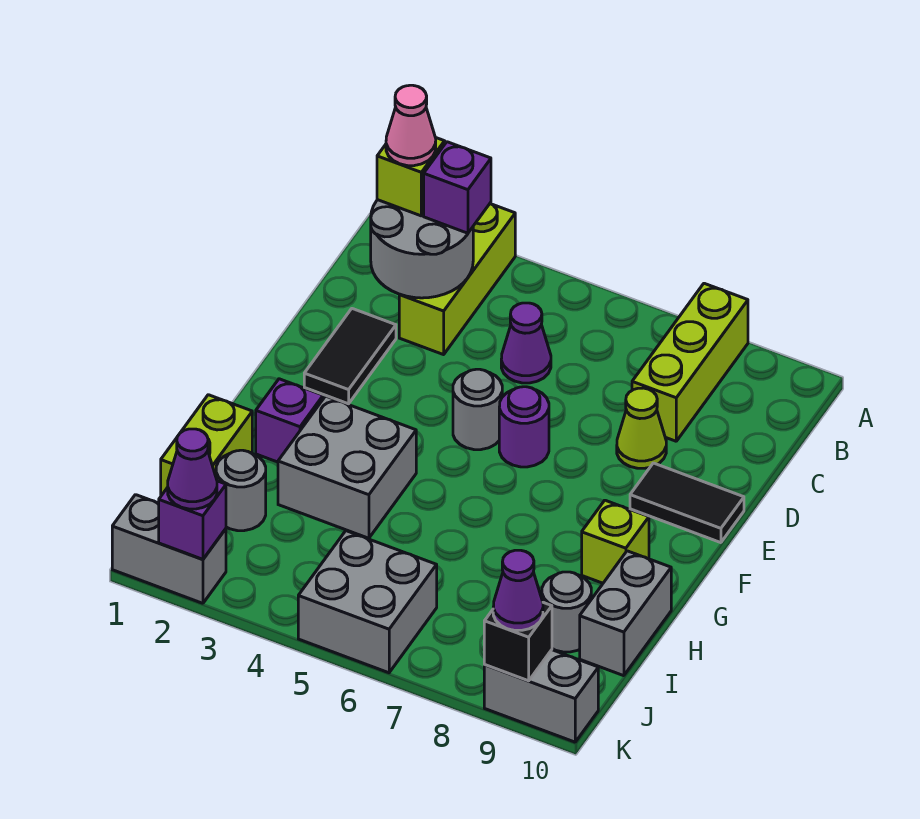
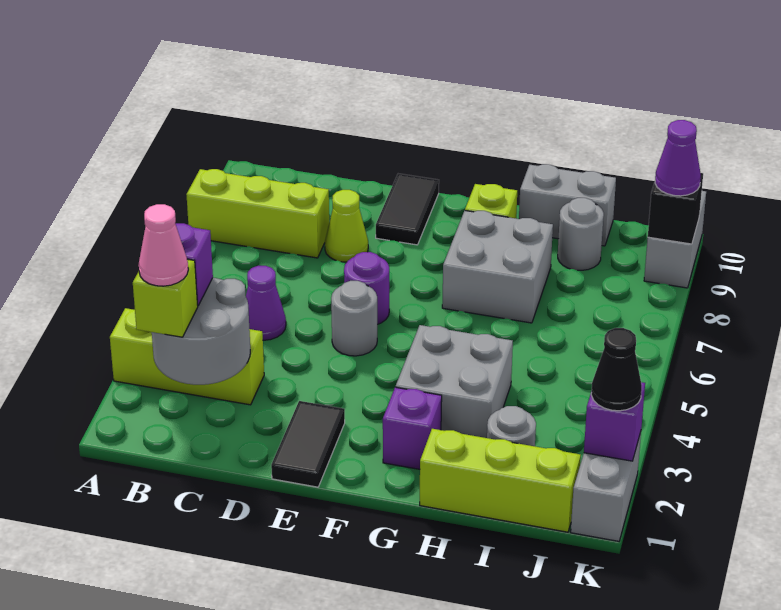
black 1x2 tile [304,309,396,404] -> black 1x2 tile turned to [271,401,345,487]
lime 1x2 brick [161,395,252,496] -> lime 1x3 brick [420,429,581,532]
grey 2x2 brick [298,531,437,673] -> grey 2x2 brick moved to [442,211,553,323]
purple 1x1 cone [168,429,217,509] -> black 1x1 cone [591,328,642,411]

